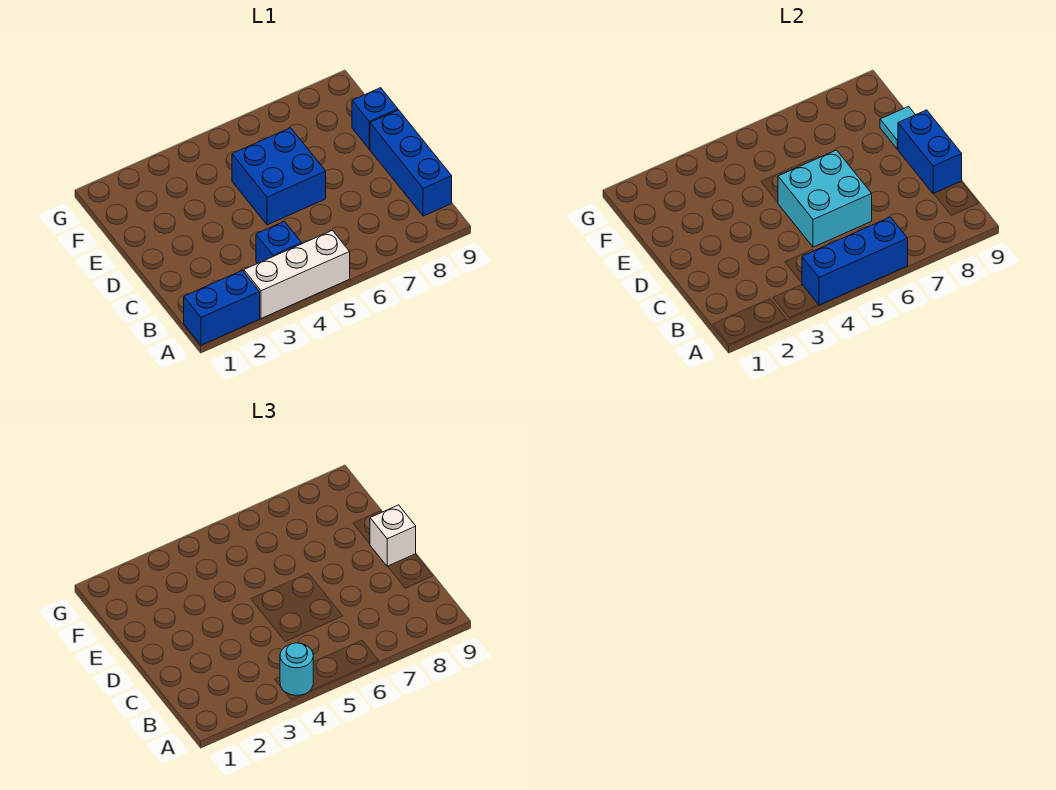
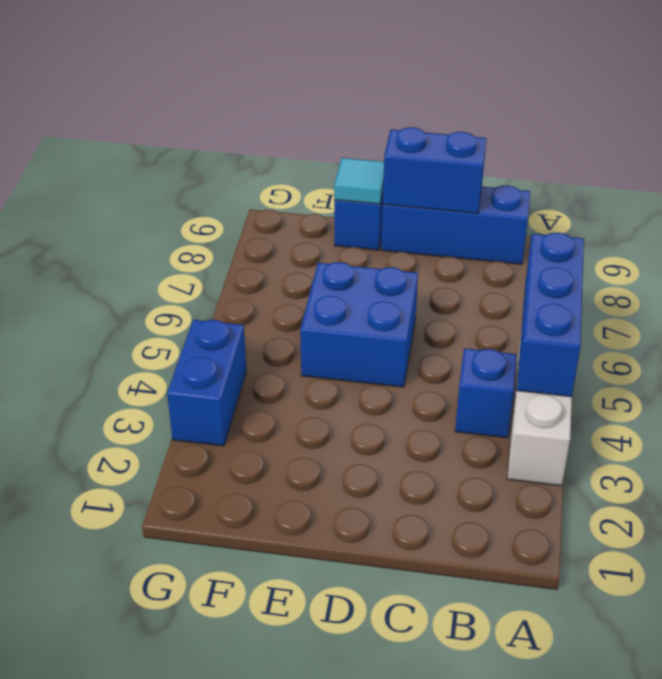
blue 1x2 brick [184,270,260,345] -> blue 1x2 brick moved to [167,320,246,446]
cyan 1x1 round brick [280,643,313,695] -> none
cyan 2x2 brick [778,150,872,247] -> none
white 1x1 brick [370,505,416,566] -> none

